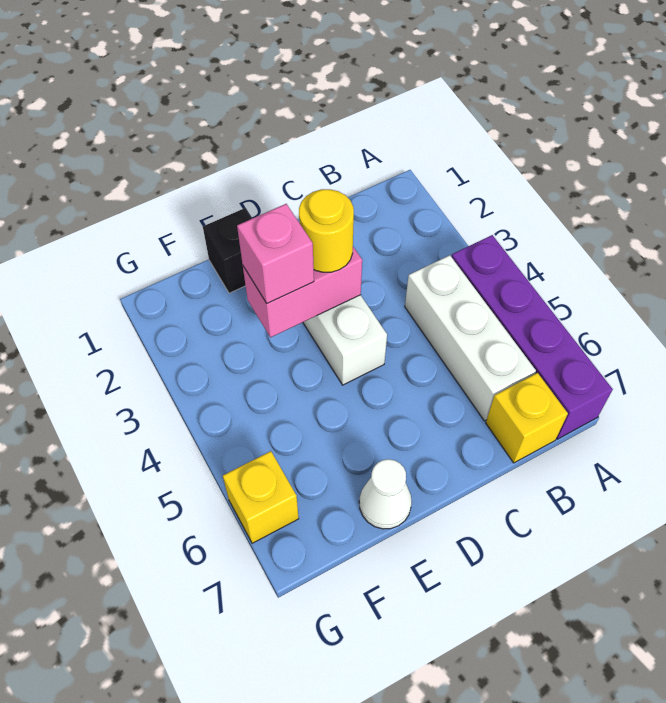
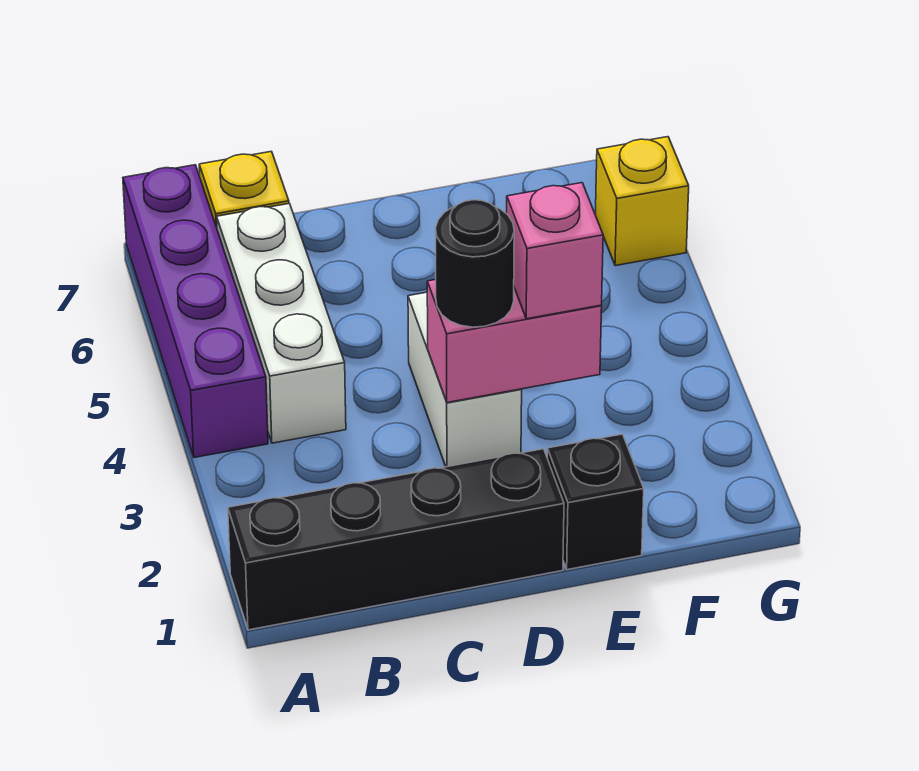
none -> black 1x4 brick [228,449,564,630]
yellow 1x1 round brick [299,189,354,272] -> black 1x1 round brick [436,200,514,327]
white 1x1 cone [359,459,412,529] -> none

